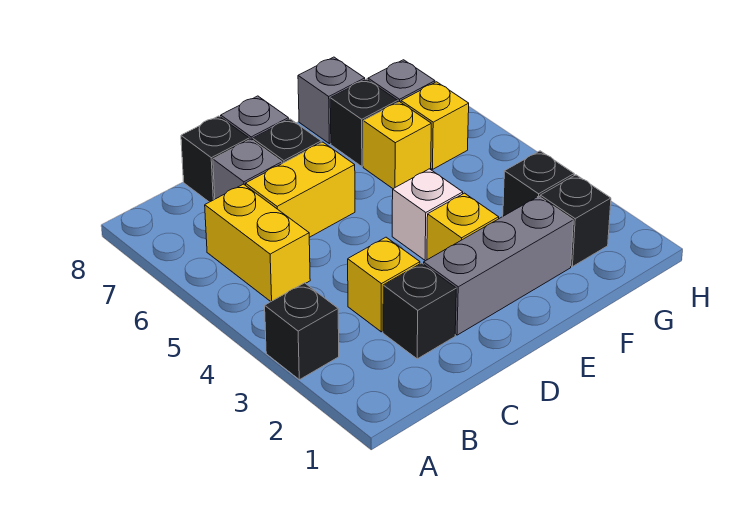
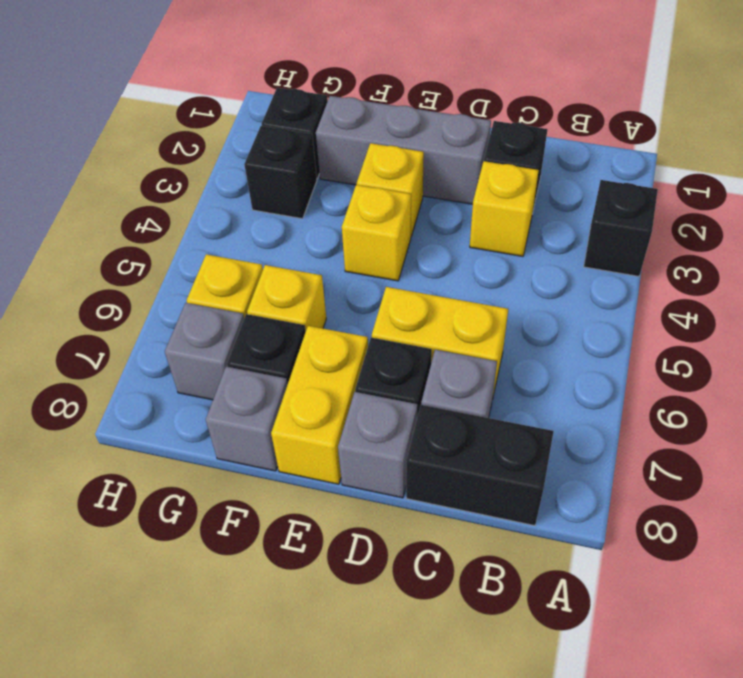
yellow 1x2 brick [205,184,310,301] -> yellow 1x2 brick moved to [271,326,368,484]
black 1x1 brick [181,116,249,202] -> black 1x2 brick [406,405,554,526]
white 1x1 brick [392,169,463,261] -> yellow 1x1 brick [342,185,411,281]

